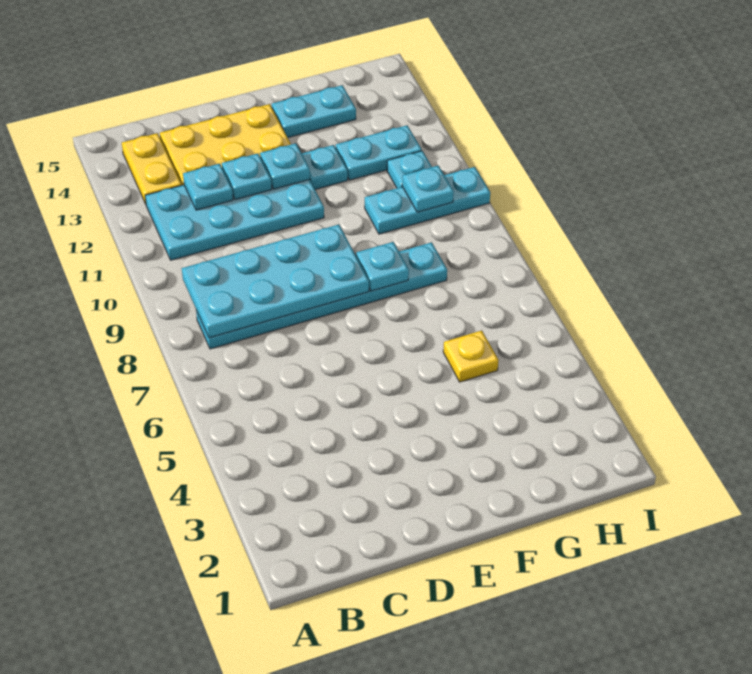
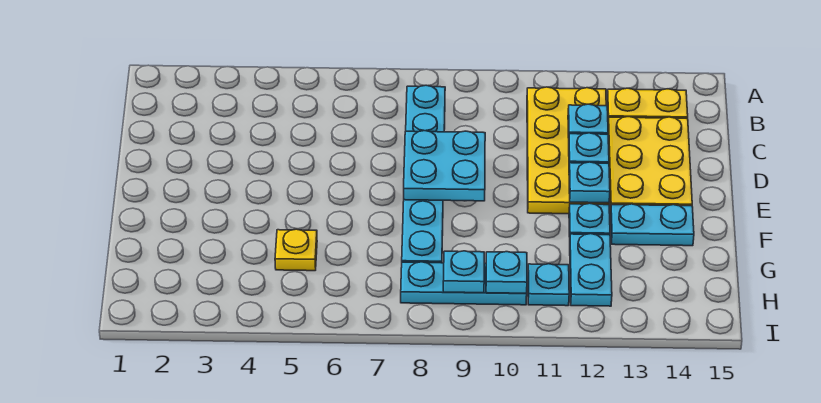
cyan 2x4 plate [182,225,369,338] -> cyan 2x2 plate [404,131,485,201]
cyan 2x4 plate [145,180,324,260] -> yellow 2x4 plate [527,87,609,214]
cyan 1x1 plate [356,242,409,291] -> cyan 1x1 plate moved to [443,251,484,293]
cyan 1x2 plate [272,85,356,138] -> cyan 1x2 plate turned to [611,204,694,246]
cyan 1x3 plate [365,167,490,234] -> cyan 1x3 plate turned to [401,262,527,305]

